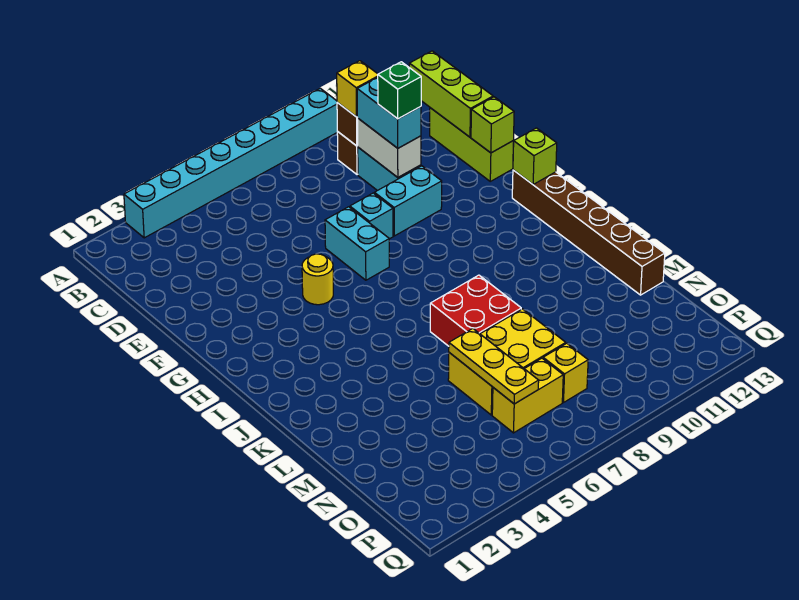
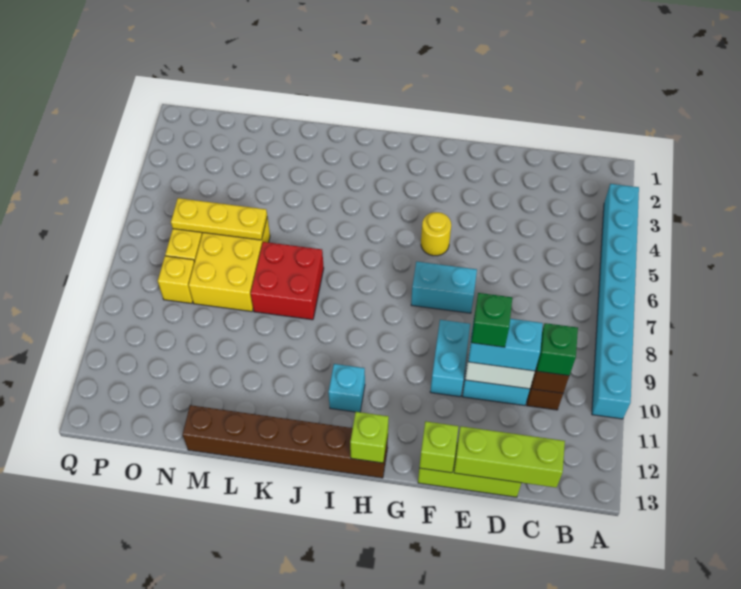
yellow 1x1 brick [337,61,378,117] -> green 1x1 brick [537,323,578,376]
cyan 1x1 brick [350,193,393,239] -> cyan 1x1 brick moved to [329,364,365,412]

